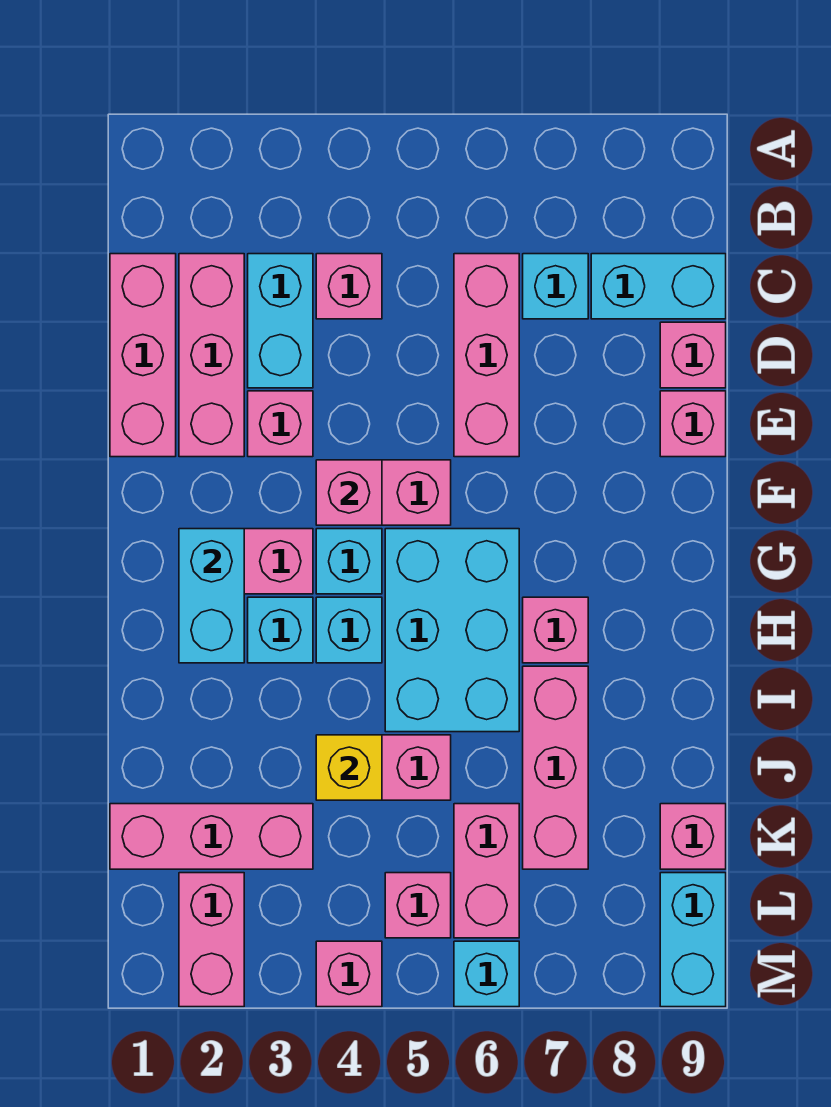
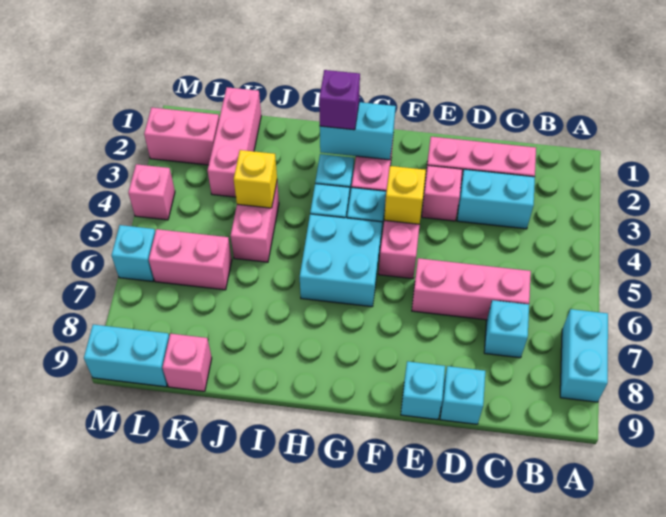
pink 1x3 brick [110,254,176,457] -> none
pink 1x1 brick [316,254,382,319] -> none
cyan 1x2 brick [591,254,726,319] -> cyan 1x2 brick moved to [560,309,608,402]
pink 1x1 brick [660,322,726,388] -> cyan 1x1 brick [440,366,485,424]
pink 1x1 brick [660,391,726,457] -> cyan 1x1 brick [401,361,445,420]
pink 1x1 brick [316,460,382,525] -> yellow 1x1 brick [384,166,426,224]
cyan 2x3 brick [385,529,519,732] -> cyan 2x2 brick [300,214,382,307]
none -> purple 1x1 brick [319,70,360,130]
pink 1x1 brick [523,597,588,663] -> none
pink 1x3 brick [523,666,588,869] -> none
pink 1x1 brick [385,873,451,938] -> none

